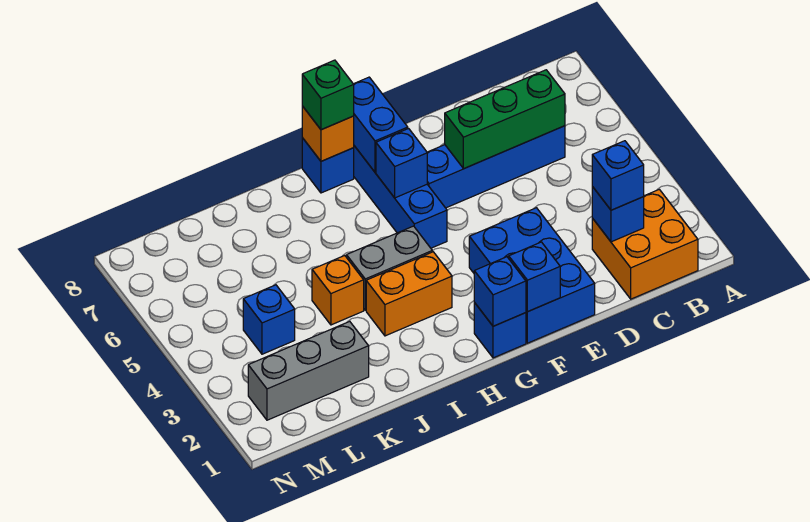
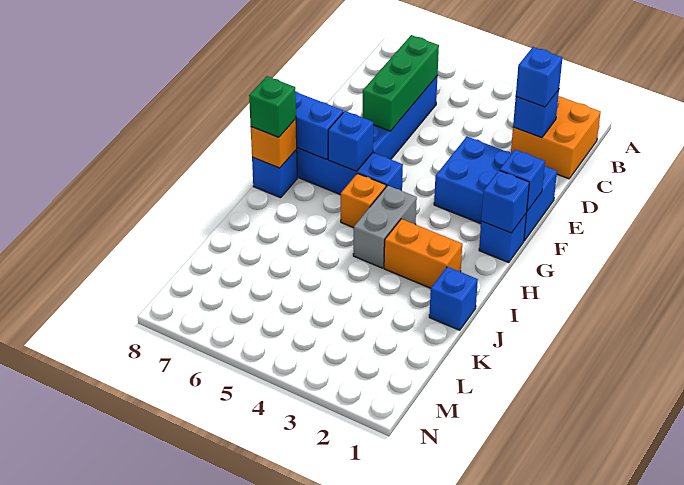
orange 1x2 brick [366,252,452,336] -> orange 1x2 brick turned to [384,219,462,288]
orange 1x1 brick [312,256,364,325] -> orange 1x1 brick moved to [341,174,386,228]
grey 1x3 brick [248,321,369,420] -> none
blue 1x1 brick [243,285,295,354] -> blue 1x1 brick moved to [429,267,478,330]

